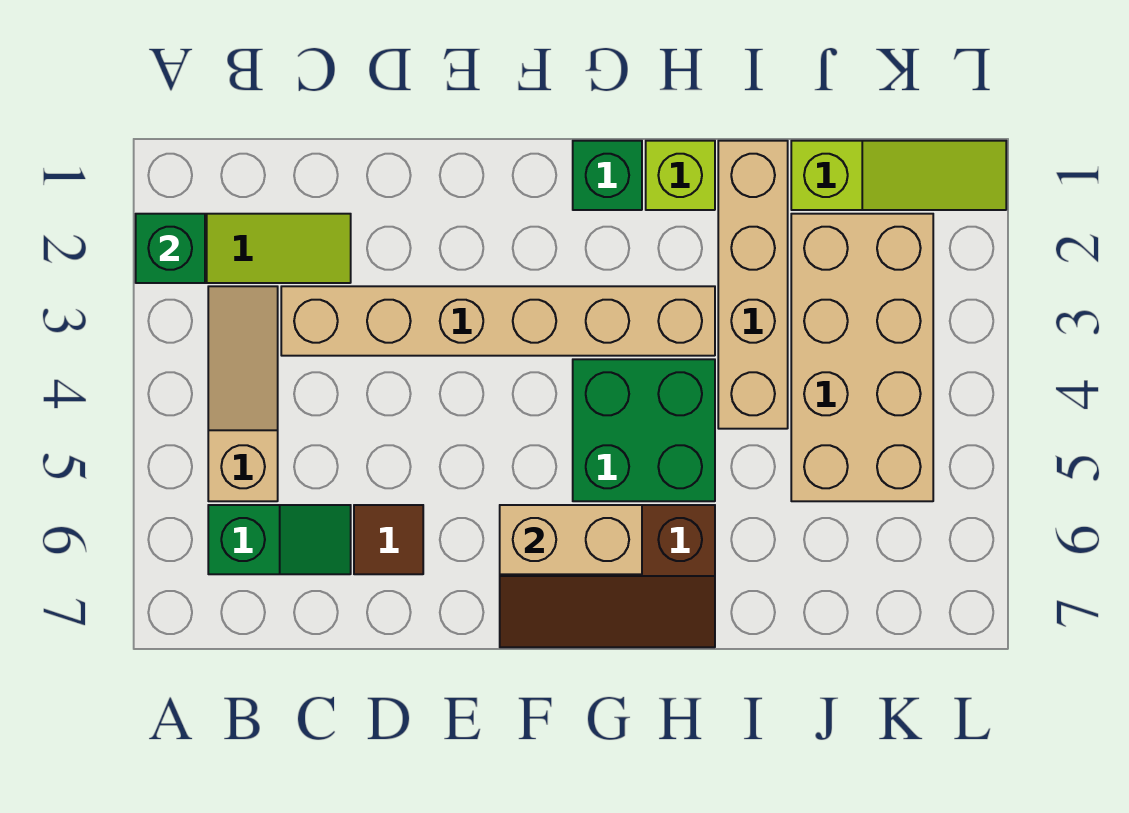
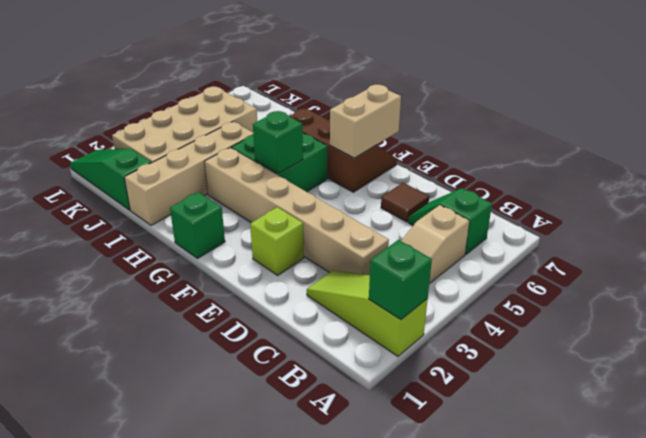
tan 1x2 brick [500,505,642,574] -> tan 1x2 brick turned to [330,85,401,158]
none -> green 1x1 brick [253,111,303,174]
lime 1x1 brick [646,141,715,210] -> lime 1x1 brick moved to [250,207,304,275]
lime 1x3 slope [791,141,1006,210] -> green 1x3 slope [70,148,152,210]

